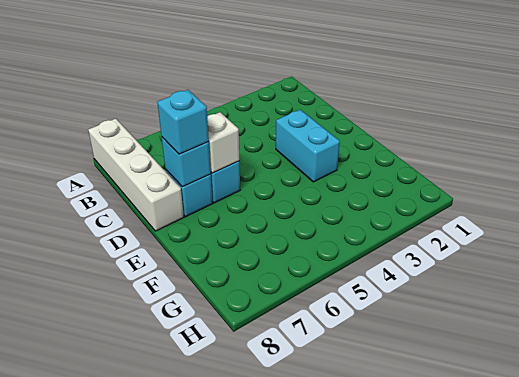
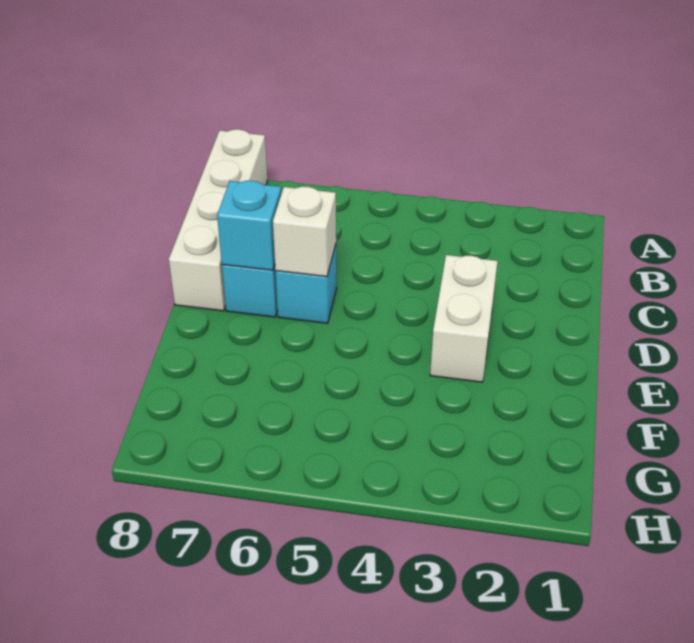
cyan 1x2 brick [276,110,340,182] -> white 1x2 brick [430,255,498,382]
cyan 1x1 brick [157,90,209,154] -> none

